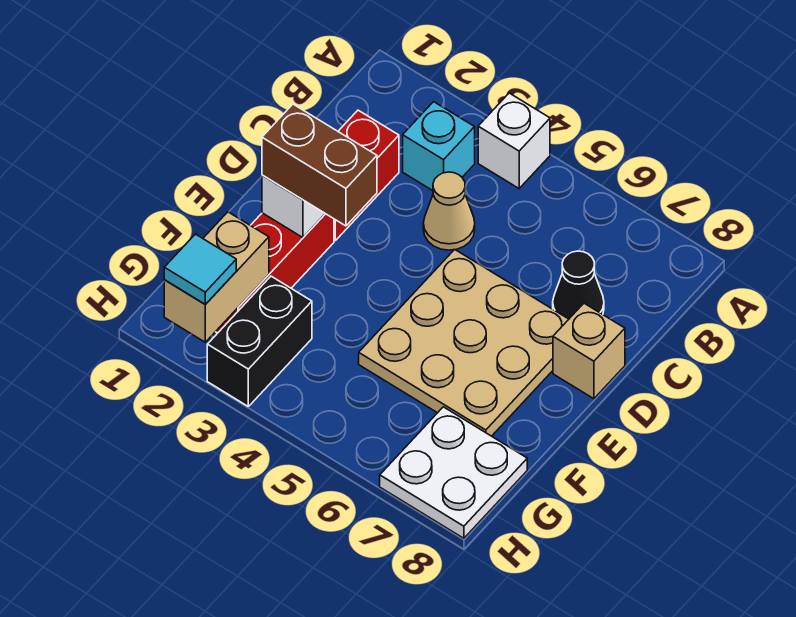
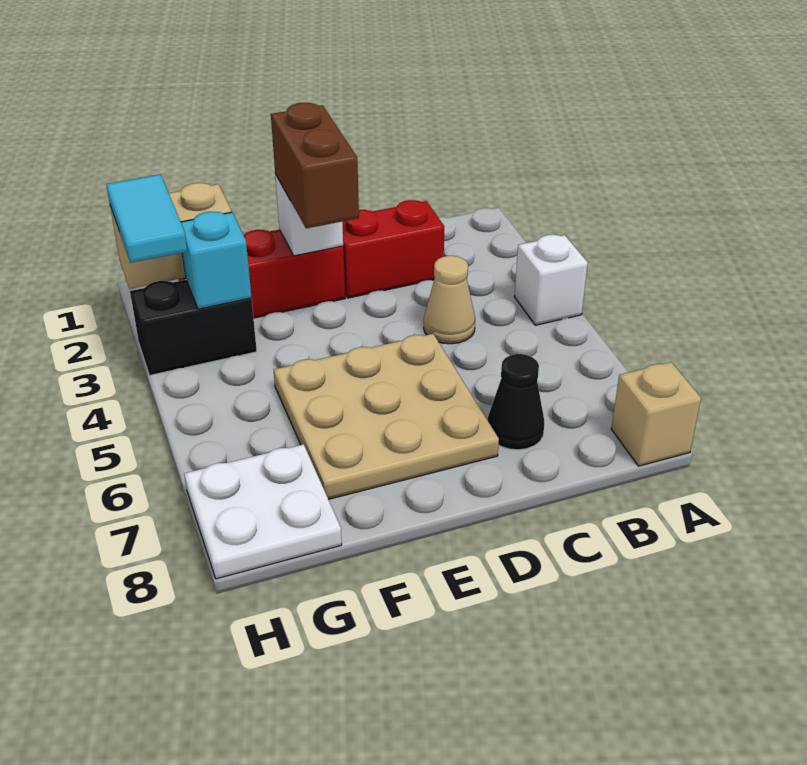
cyan 1x1 brick [403,102,475,191] -> cyan 1x1 brick moved to [181,212,252,309]
tan 1x1 brick [553,303,625,399] -> tan 1x1 brick moved to [611,362,701,466]
cyan 1x1 tile [164,234,236,304] -> cyan 1x2 tile [106,174,187,263]

